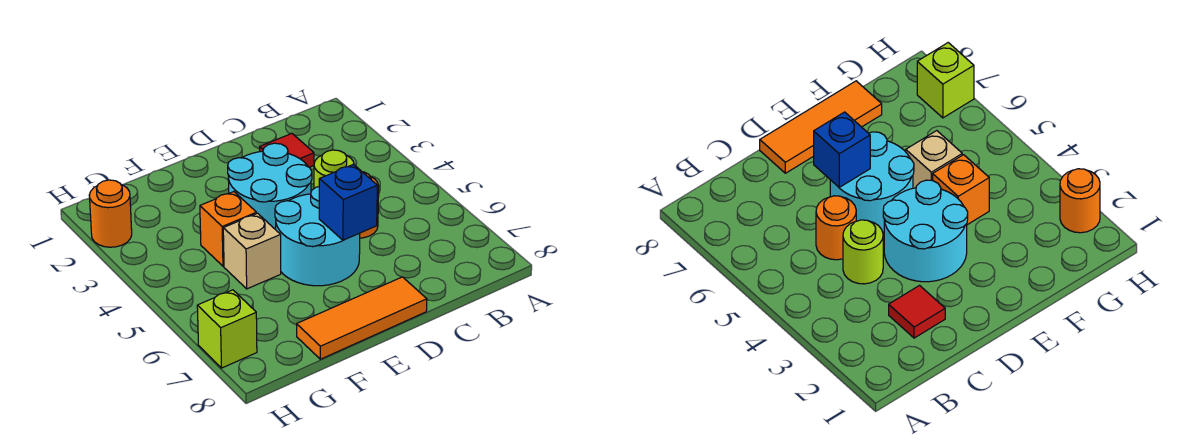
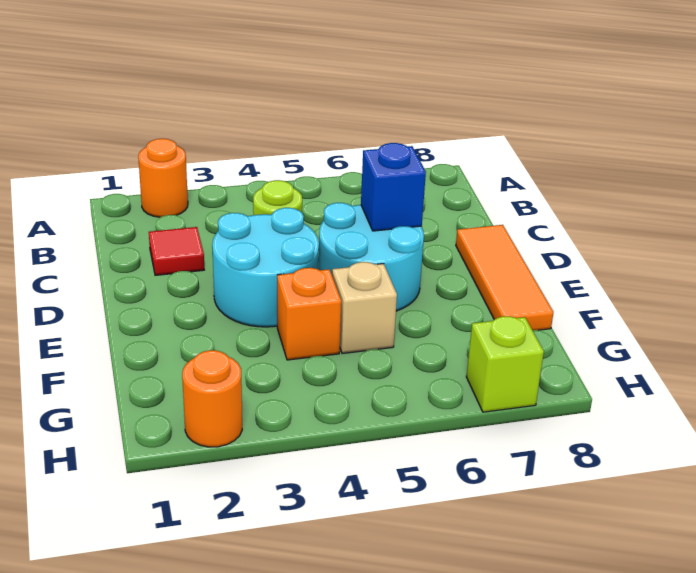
orange 1x1 round brick [816,196,856,260] -> orange 1x1 round brick moved to [138,139,188,217]

